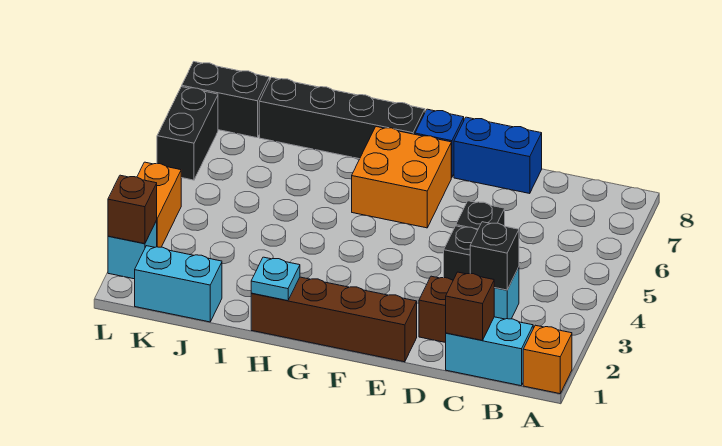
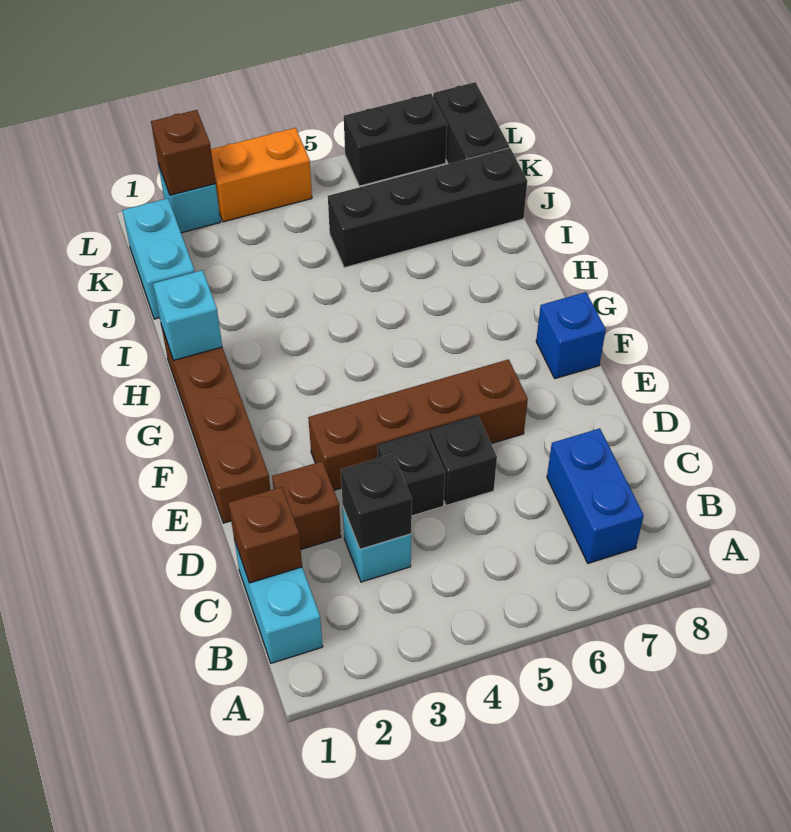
orange 1x1 brick [523,325,572,394] -> none
blue 1x2 brick [454,117,542,194] -> blue 1x2 brick moved to [547,428,644,563]
none -> brown 1x4 brick [308,359,528,490]
orange 2x2 brick [352,127,451,228] -> none
black 1x4 brick [259,77,425,159] -> black 1x4 brick turned to [328,148,527,268]
cyan 1x1 plate [251,257,300,301] -> cyan 1x1 brick [153,270,222,360]

